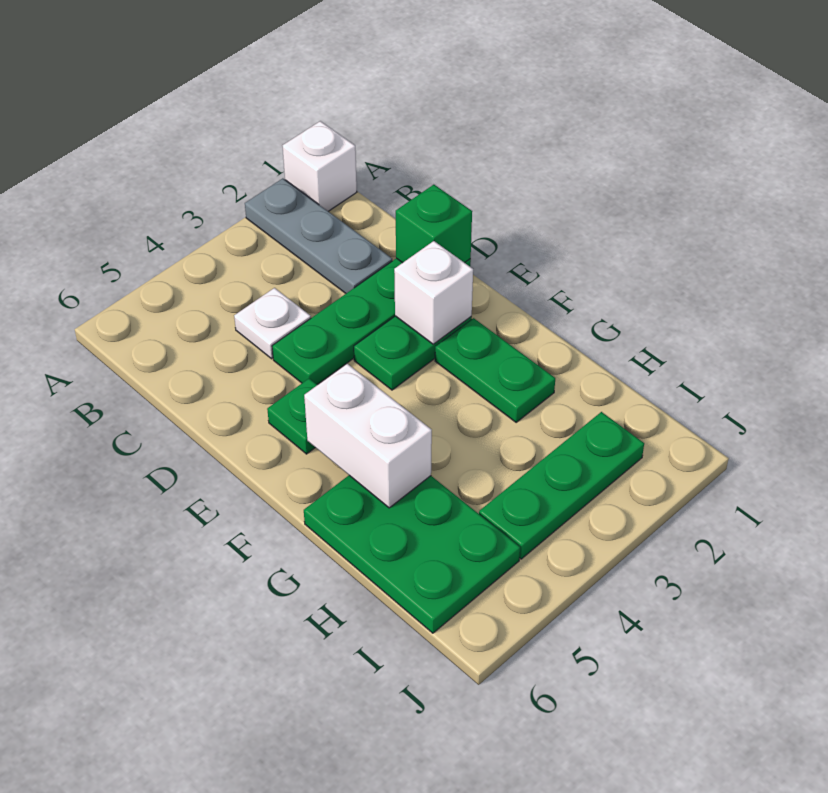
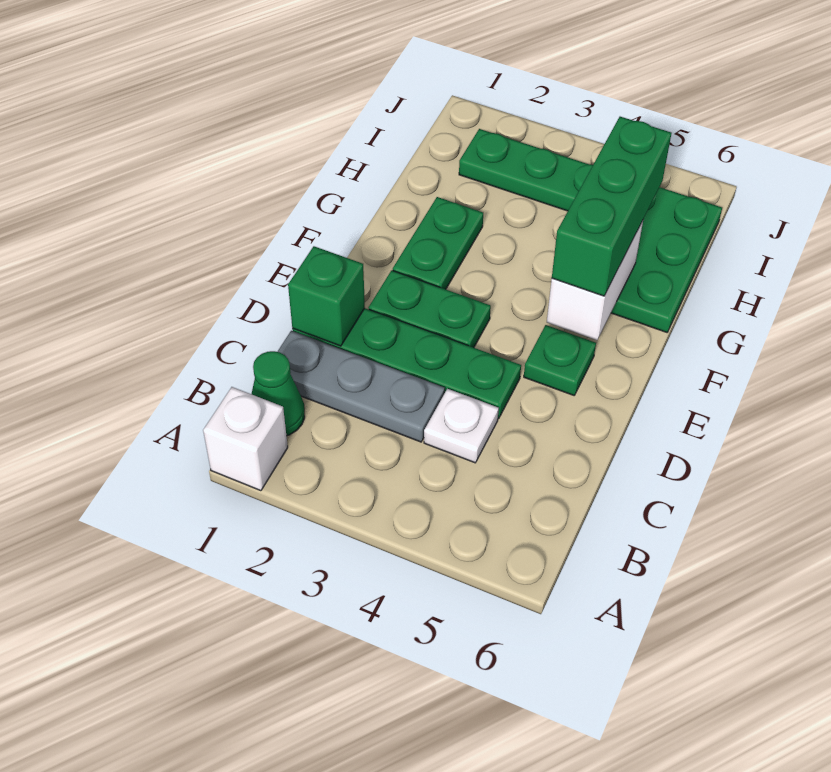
grey 1x3 plate [245,178,392,293] -> grey 1x3 plate turned to [277,331,445,442]
none -> green 1x1 cone [252,351,305,436]
white 1x1 brick [394,241,473,344] -> none
none -> green 1x3 brick [552,117,671,296]

